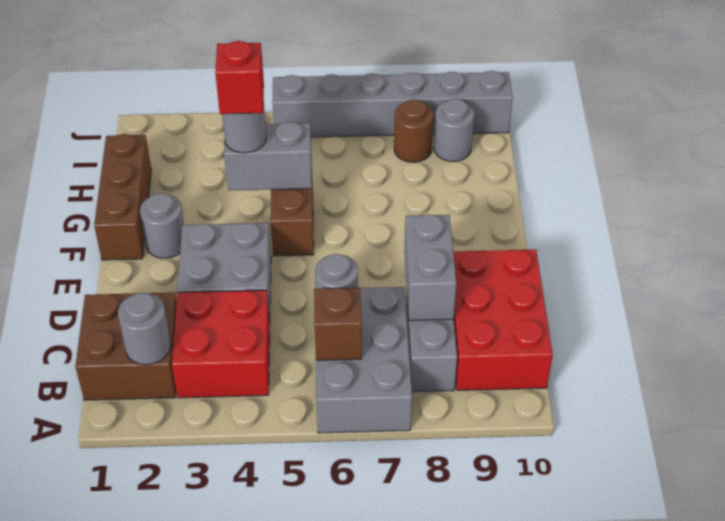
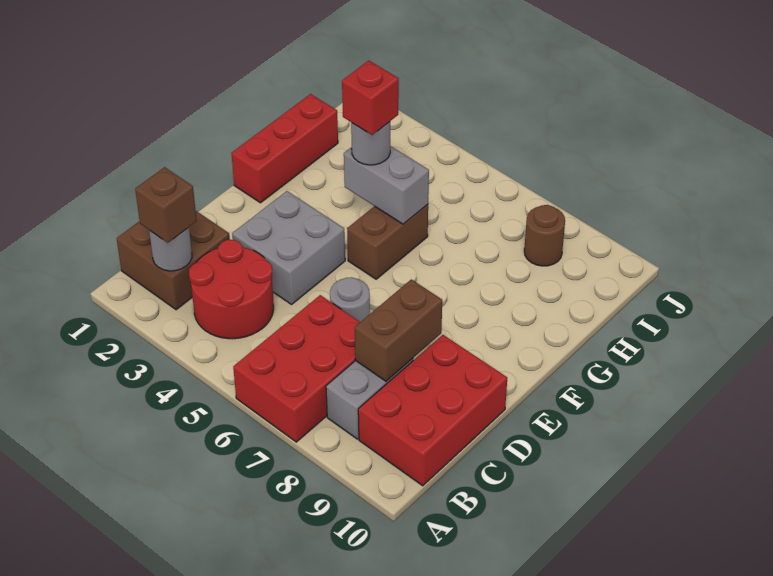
grey 2x3 brick [316,287,412,433] -> red 2x3 brick [233,295,360,442]
red 2x2 brick [172,290,270,398] -> red 2x2 round brick [189,240,274,339]
brown 1x1 brick [314,288,362,360] -> brown 1x1 brick moved to [135,167,197,243]
grey 1x2 brick [404,215,457,321] -> brown 1x2 brick [355,279,442,381]
brown 1x3 brick [94,134,151,260] -> red 1x3 brick [231,94,338,203]
grey 1x1 round brick [140,193,184,258] -> none
grey 1x1 round brick [434,99,474,162] -> none
grey 1x6 brick [272,71,513,137] -> none

